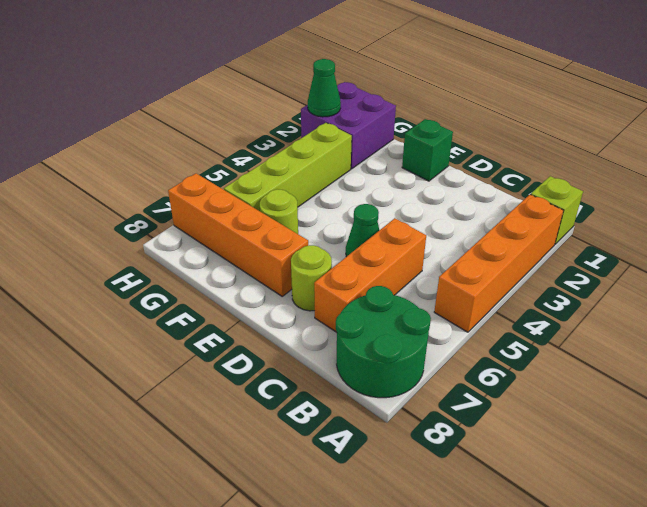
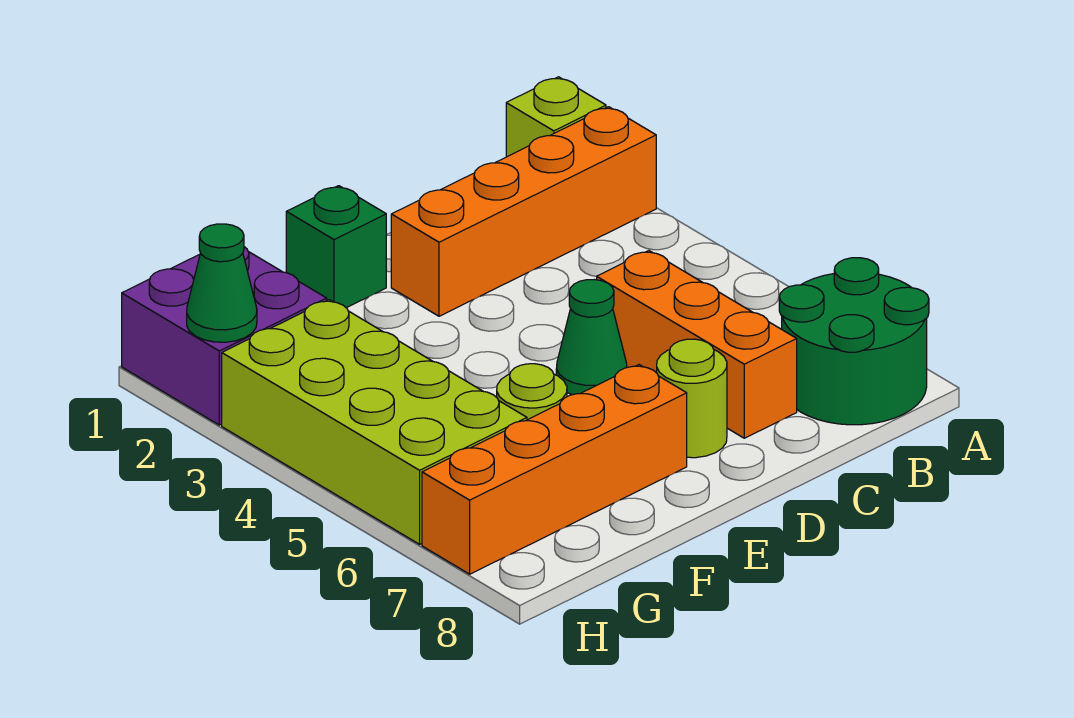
orange 1x4 brick [434,194,564,332] -> orange 1x4 brick turned to [391,107,656,316]
lime 1x4 brick [224,123,352,211] -> lime 2x4 brick [222,300,527,544]

